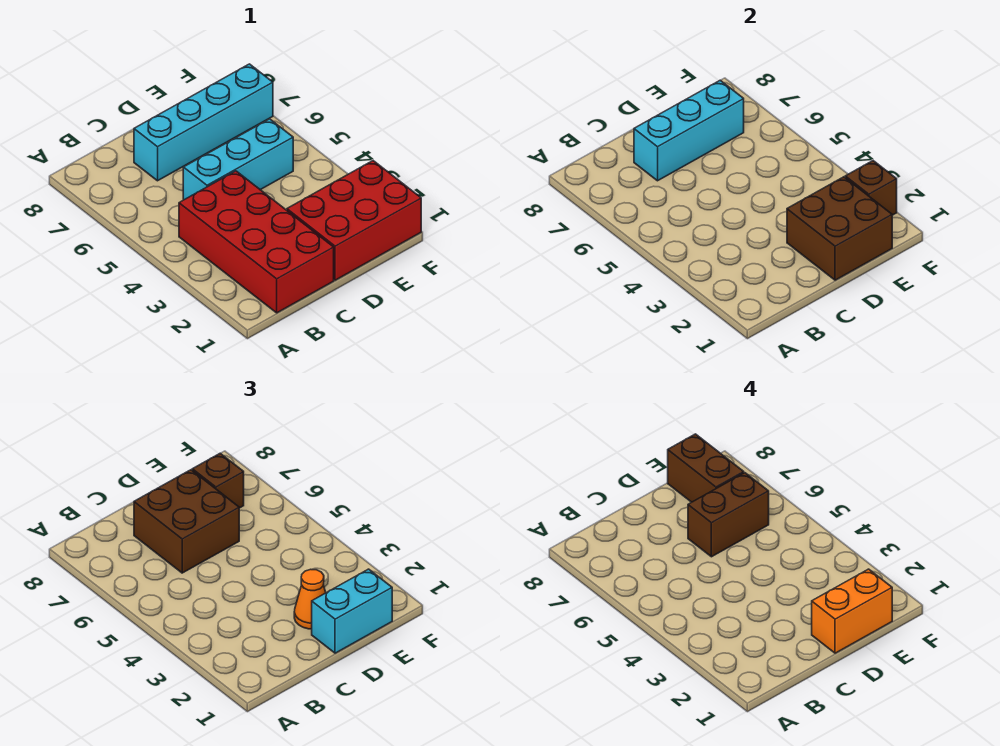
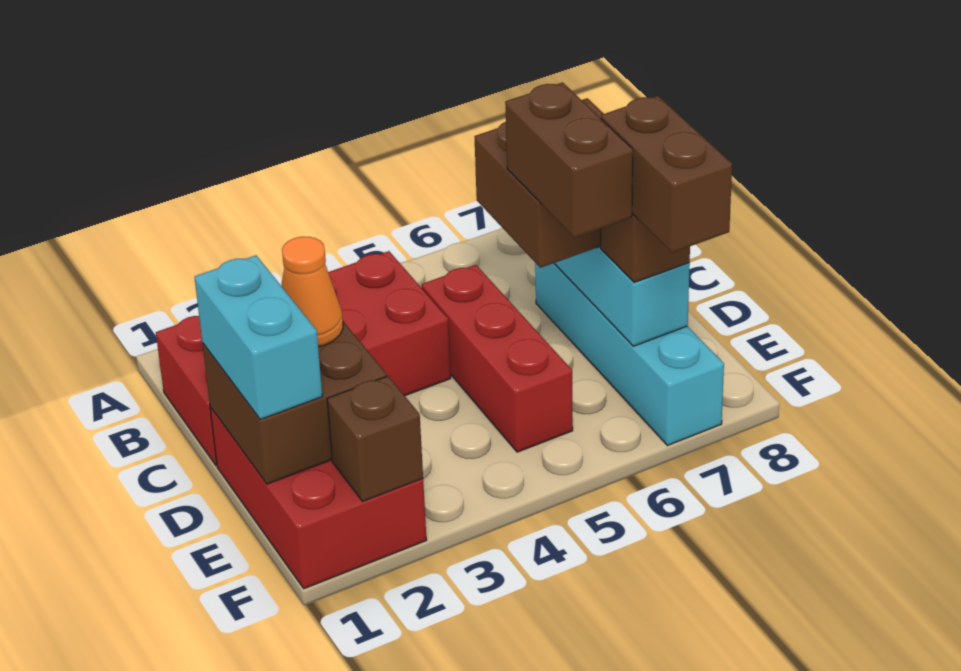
cyan 1x3 brick [183,119,293,200] -> red 1x3 brick [422,265,573,452]
orange 1x2 brick [812,569,892,653] -> none
brown 1x2 brick [668,434,744,502] -> brown 1x2 brick turned to [601,96,732,253]

